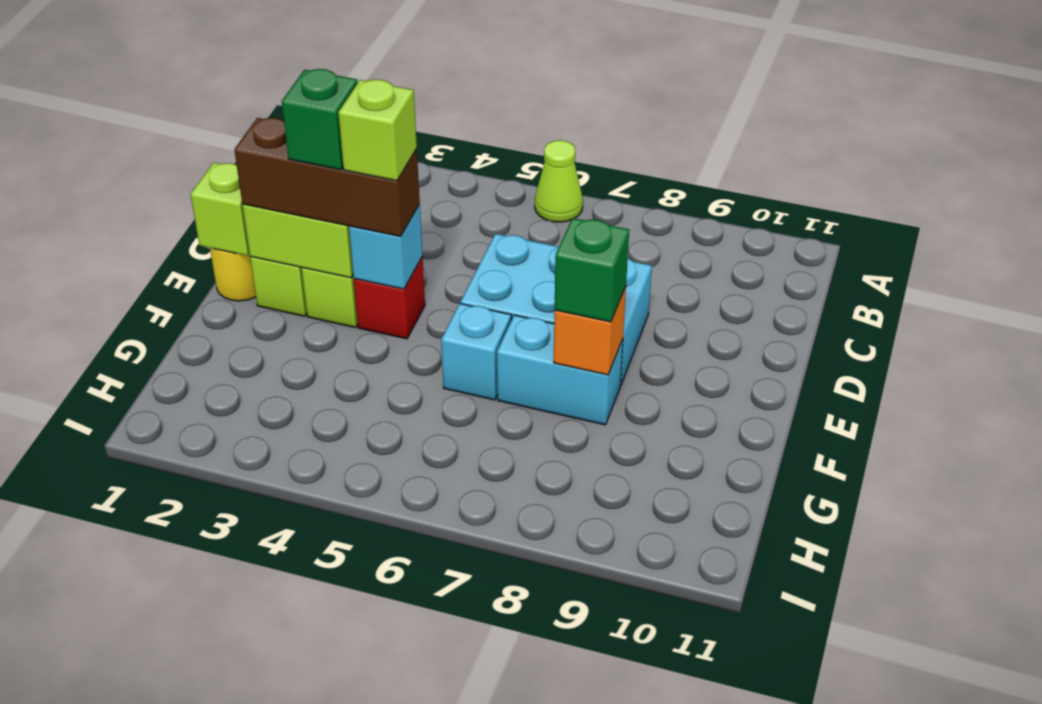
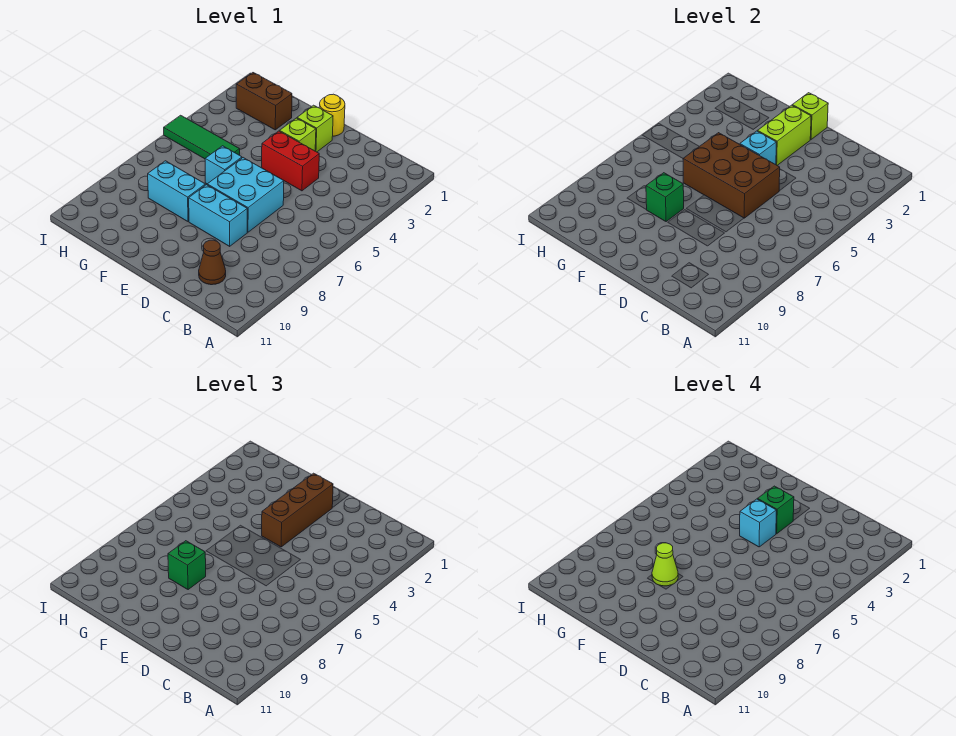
lime 1x1 cone [535,140,583,222] -> lime 1x1 cone moved to [652,543,678,586]
none -> brown 1x1 cone [199,240,226,285]
none -> brown 2x3 brick [683,133,780,218]
red 1x1 brick [354,257,425,339] -> red 1x2 brick [262,131,319,191]
lime 1x1 brick [338,79,417,181] -> cyan 1x1 brick [740,499,776,547]
cyan 1x2 brick [497,315,623,425] -> cyan 1x2 brick turned to [148,161,205,222]
orange 1x1 brick [554,286,626,375] -> green 1x1 brick [646,173,684,222]
none -> brown 1x2 brick [236,73,292,130]
none -> green 1x3 tile [164,115,240,159]

